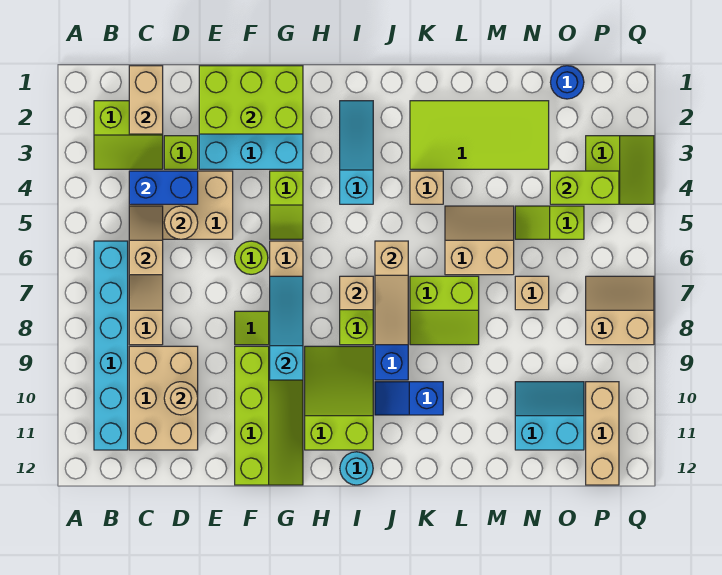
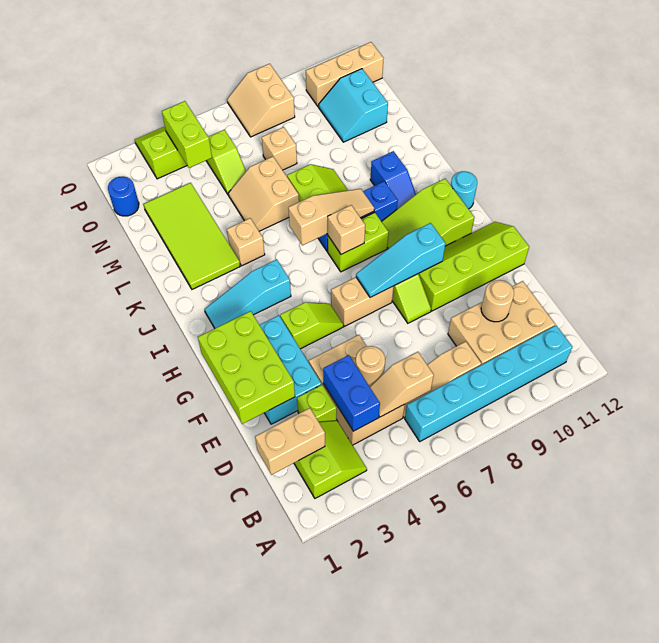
lime 1x1 round brick [235,241,268,274] -> none

